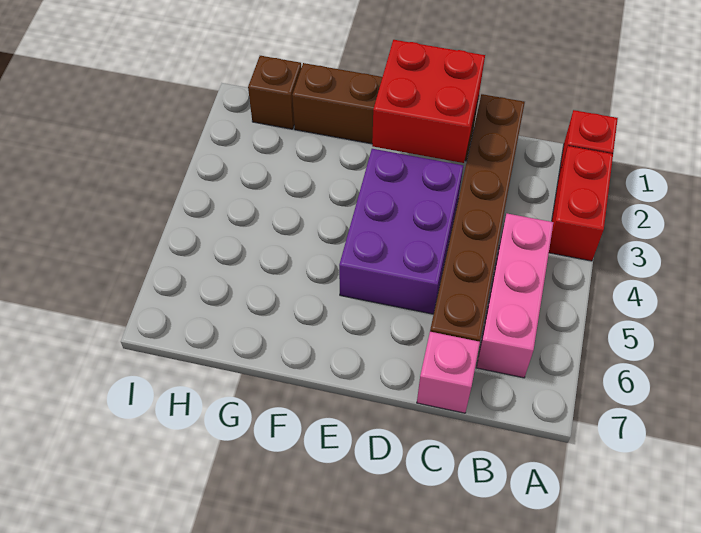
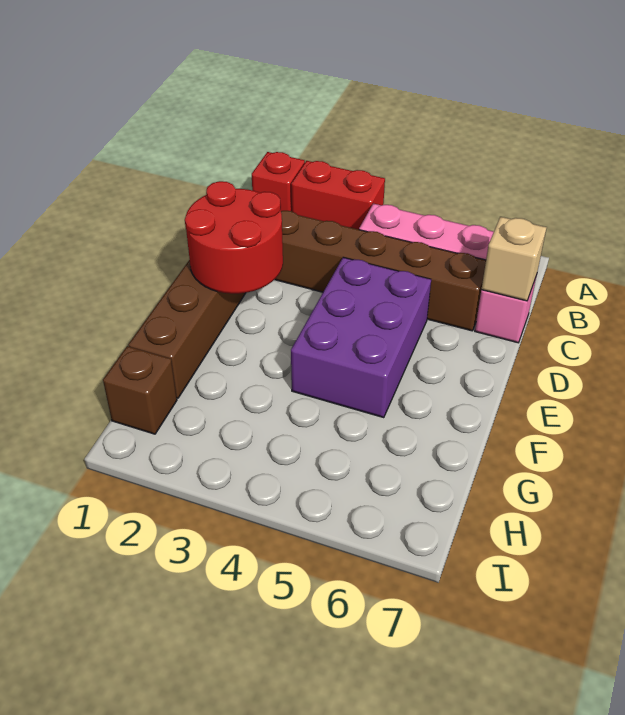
none -> tan 1x1 brick [481,217,547,301]
red 2x2 brick [372,40,485,163] -> red 2x2 round brick [185,181,283,294]
purple 2x3 brick [339,149,463,314] -> purple 2x3 brick turned to [291,257,431,418]

